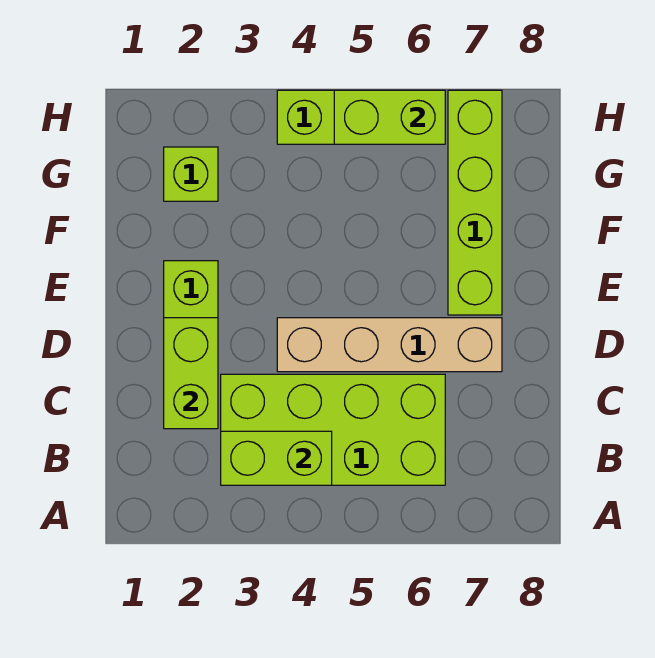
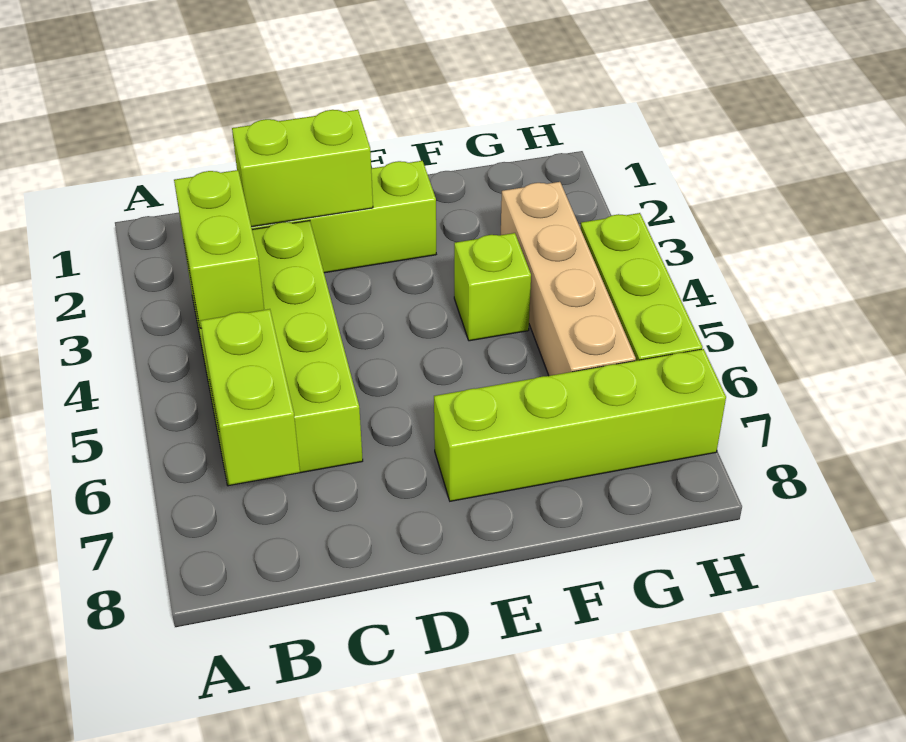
tan 1x4 brick [277,318,502,372] -> tan 1x4 brick moved to [501,182,636,376]
lime 1x1 brick [164,147,218,201] -> lime 1x1 brick moved to [454,233,531,341]
lime 1x2 brick [334,90,445,144] -> lime 1x2 brick moved to [201,309,300,485]

